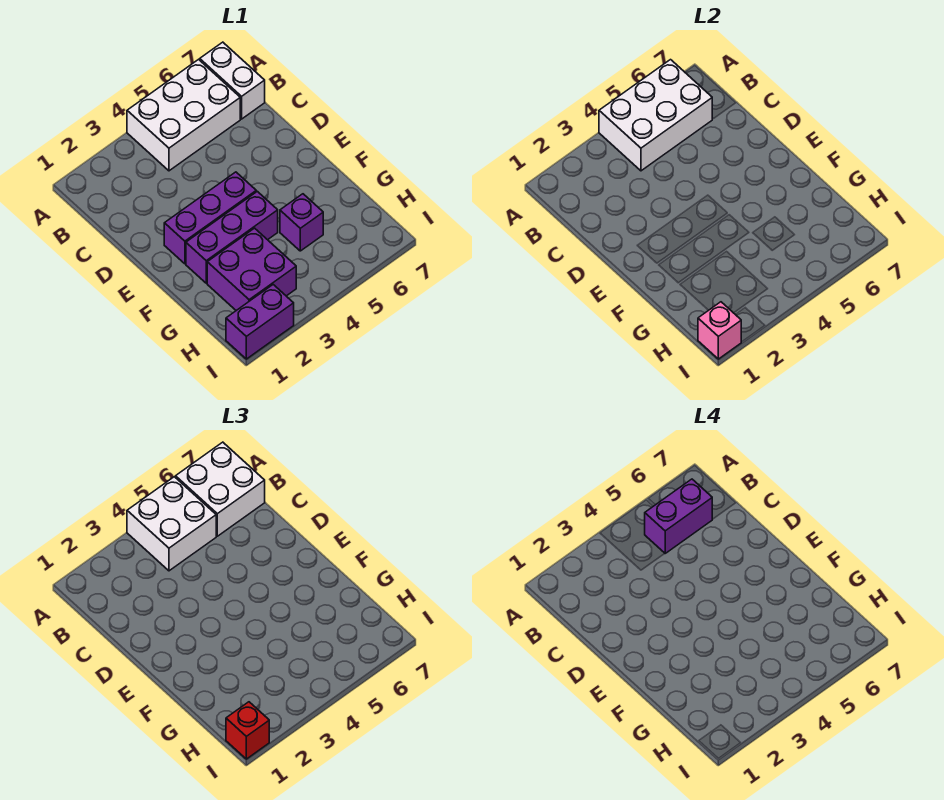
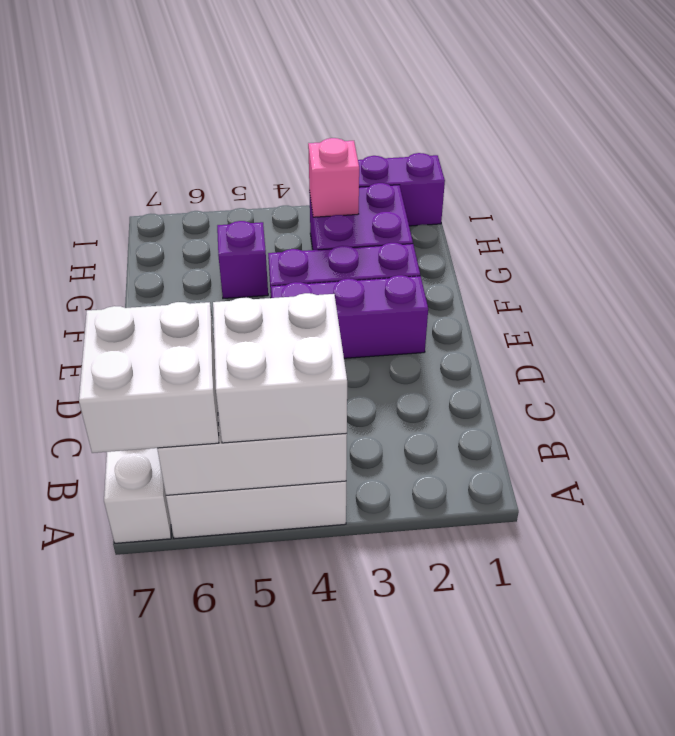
purple 1x2 brick [645,479,712,553] -> none
pink 1x1 brick [698,302,741,359] -> pink 1x1 brick moved to [308,138,359,217]
red 1x1 brick [226,702,269,759] -> none

